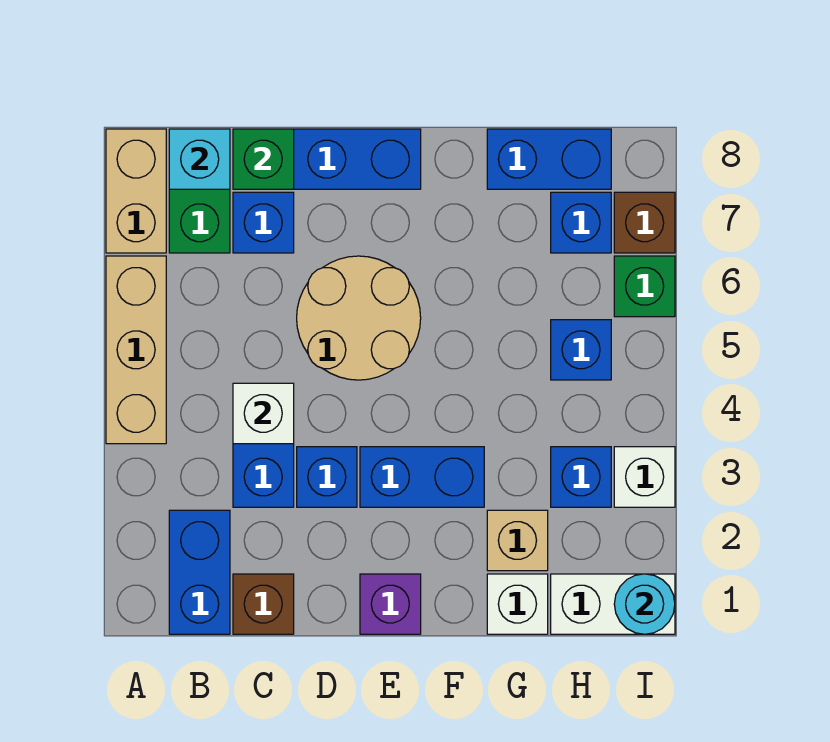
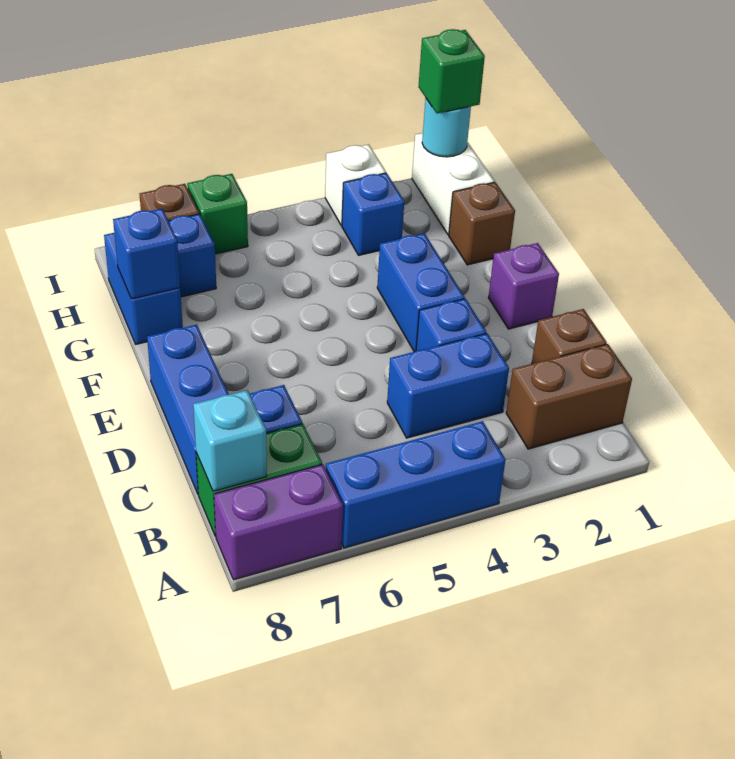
tan 1x3 brick [106,256,166,444] -> blue 1x3 brick [326,421,506,548]
tan 1x2 brick [106,129,166,253] -> purple 1x2 brick [214,465,343,580]
blue 1x2 brick [169,510,230,634] -> brown 1x2 brick [506,344,632,449]
white 1x1 brick [233,383,294,444] -> none
green 1x1 brick [233,129,294,189] -> green 1x1 brick moved to [419,29,485,113]
tan 2x2 round brick [297,256,421,380] -> none
white 1x1 brick [487,574,548,634] -> brown 1x1 brick [449,182,515,265]
tan 1x1 brick [487,510,548,571] -> none
blue 1x1 brick [551,320,611,380] -> blue 1x1 brick moved to [113,209,180,299]

